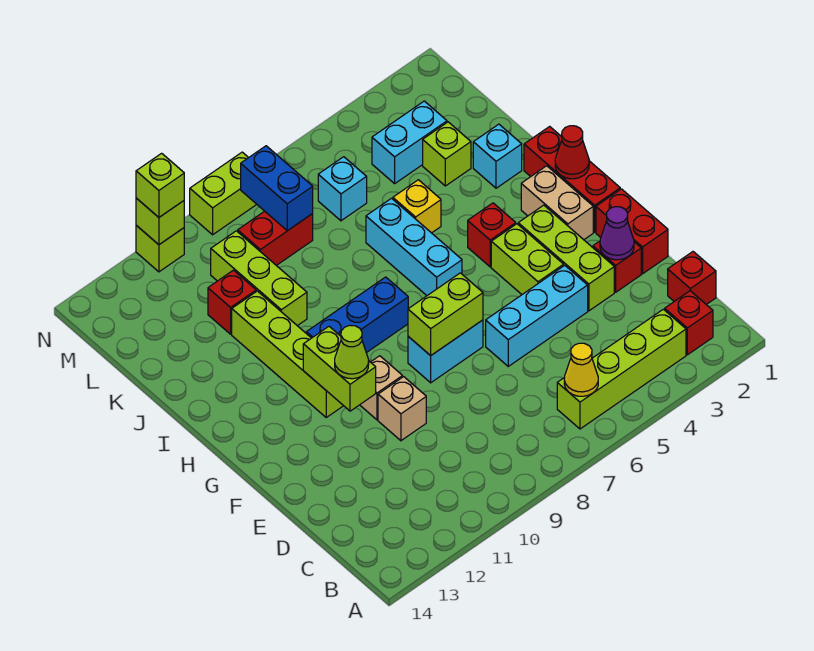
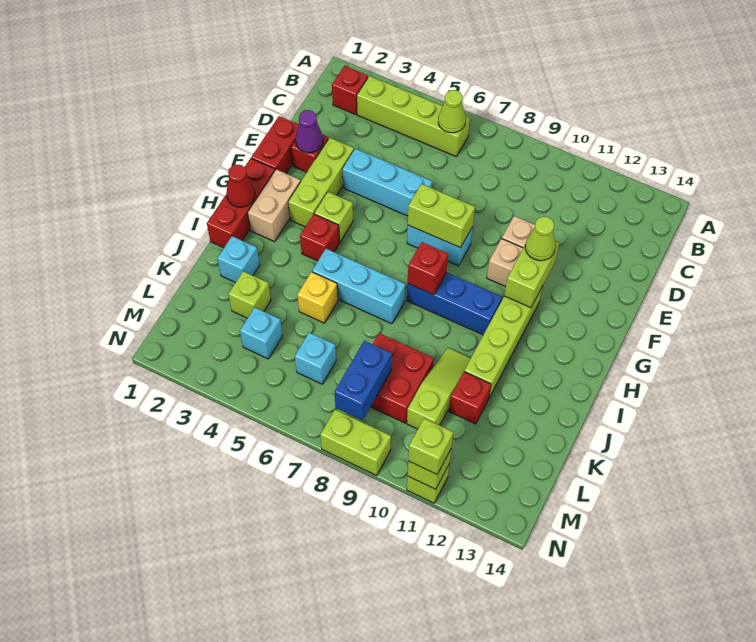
yellow 1x1 cone [564,343,598,396] -> lime 1x1 cone [438,90,466,133]
red 1x1 brick [668,252,716,305] -> red 1x1 brick moved to [408,242,448,295]
lime 1x2 brick [491,224,564,294] -> lime 1x1 brick [314,192,353,242]
cyan 1x3 brick [366,198,462,296] -> cyan 1x3 brick turned to [312,249,406,324]
lime 1x3 brick [211,231,307,326] -> lime 1x3 slope [407,348,471,429]
cyan 1x2 brick [372,101,447,184] -> cyan 1x1 brick [240,307,283,359]
red 1x2 brick [238,211,313,266] -> red 2x2 brick [371,333,434,423]

